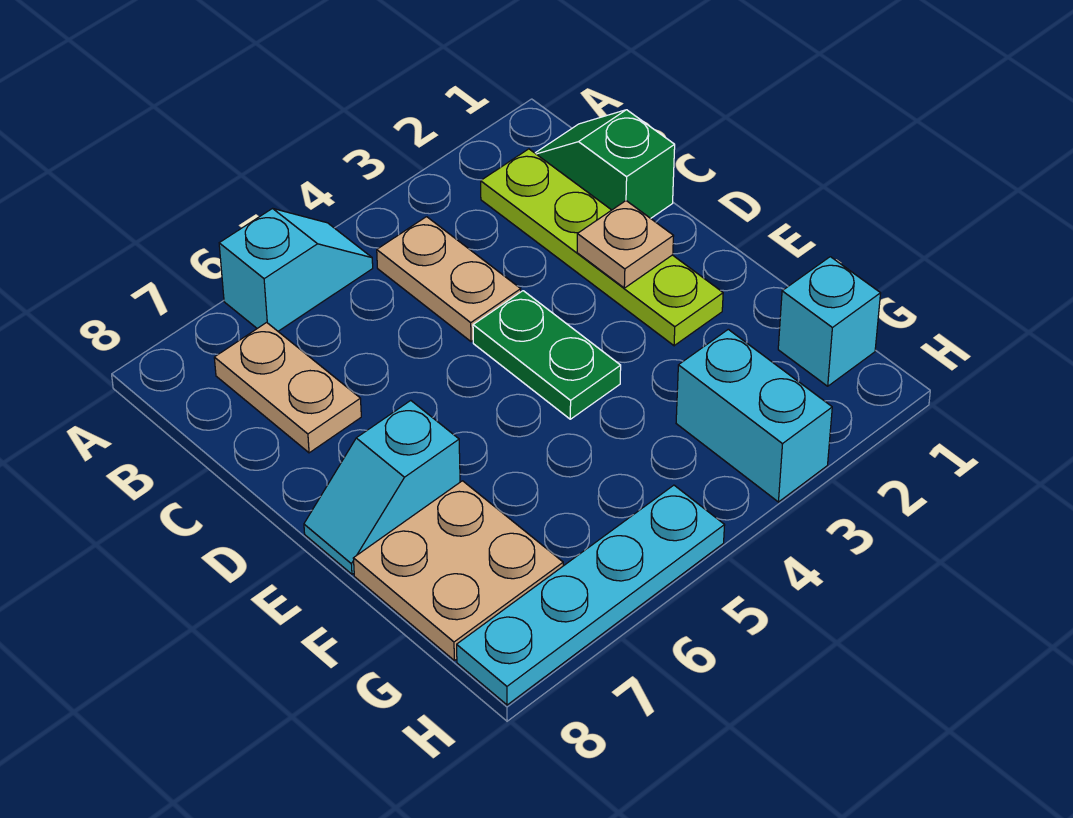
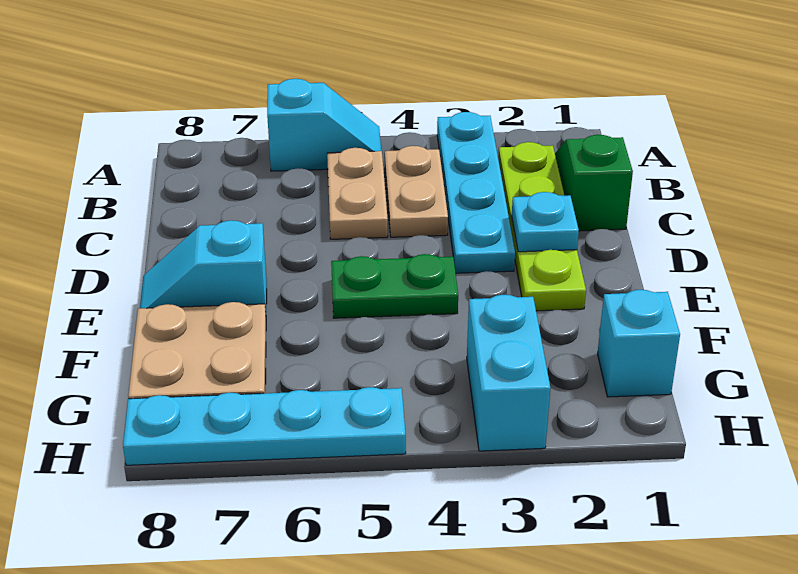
none -> cyan 1x4 plate [437,112,515,273]
tan 1x2 plate [214,322,361,453] -> tan 1x2 plate moved to [327,148,388,239]
tan 1x1 plate [577,201,673,288] -> cyan 1x1 plate [512,192,579,252]
green 1x2 plate [473,291,621,419] -> green 1x2 plate turned to [331,254,458,318]

